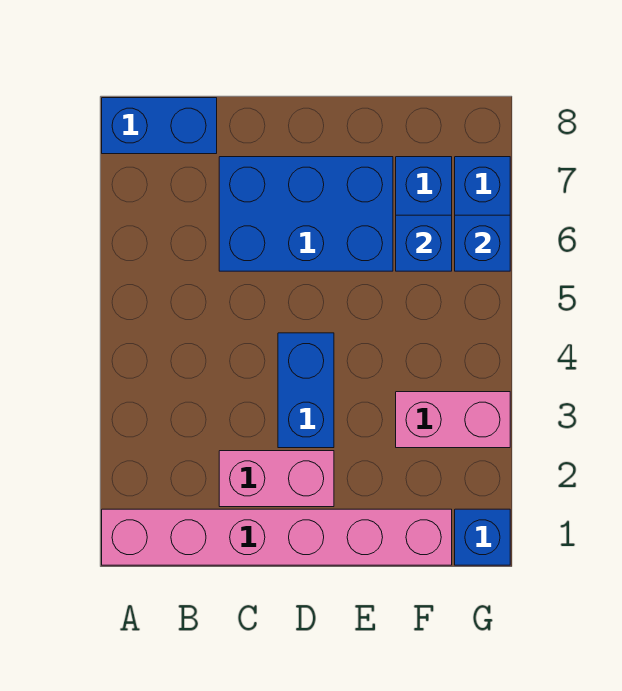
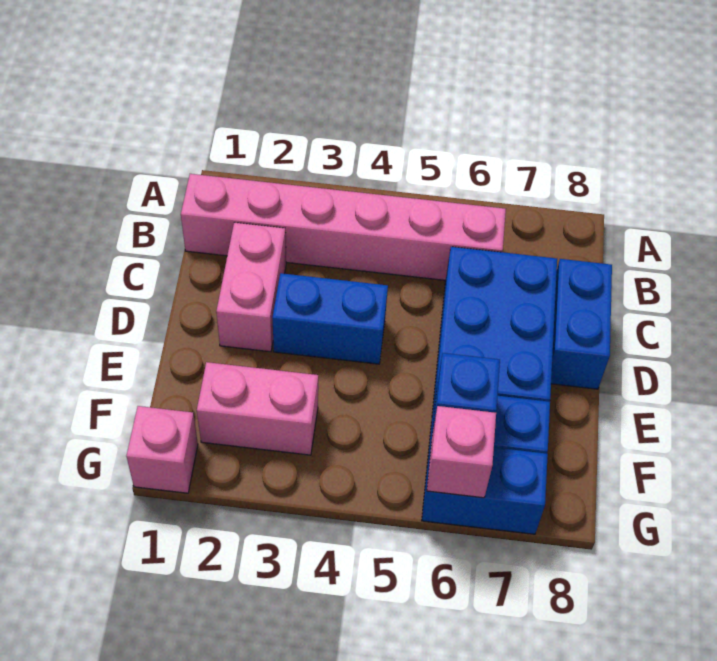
pink 1x6 brick [102,509,452,565] -> pink 1x6 brick turned to [181,174,506,280]
blue 1x2 brick [102,98,217,154] -> blue 1x2 brick moved to [551,259,612,389]
pink 1x2 brick [396,392,510,448] -> pink 1x2 brick turned to [197,362,318,455]
blue 1x1 brick [455,509,510,565] -> pink 1x1 brick [126,406,198,493]
blue 1x1 brick [455,215,510,271] -> pink 1x1 brick [427,406,496,498]

